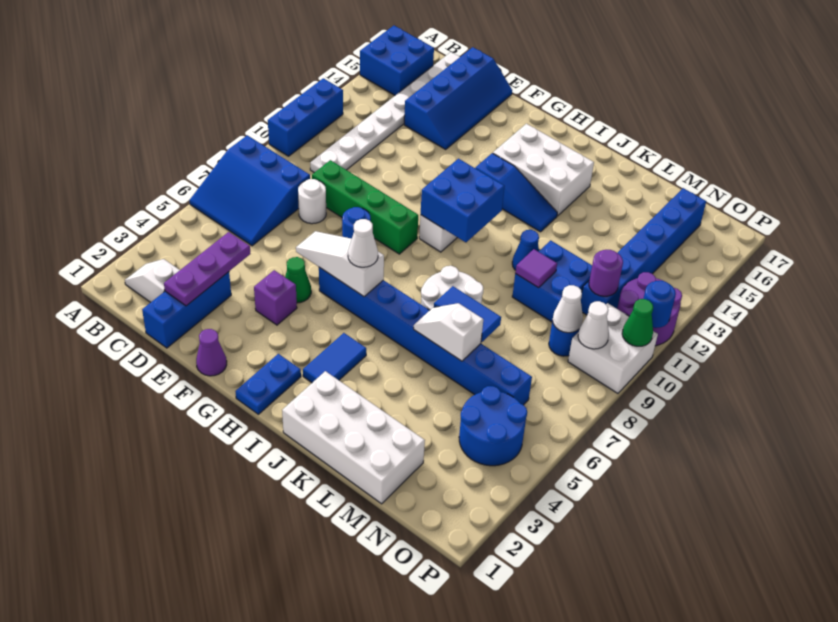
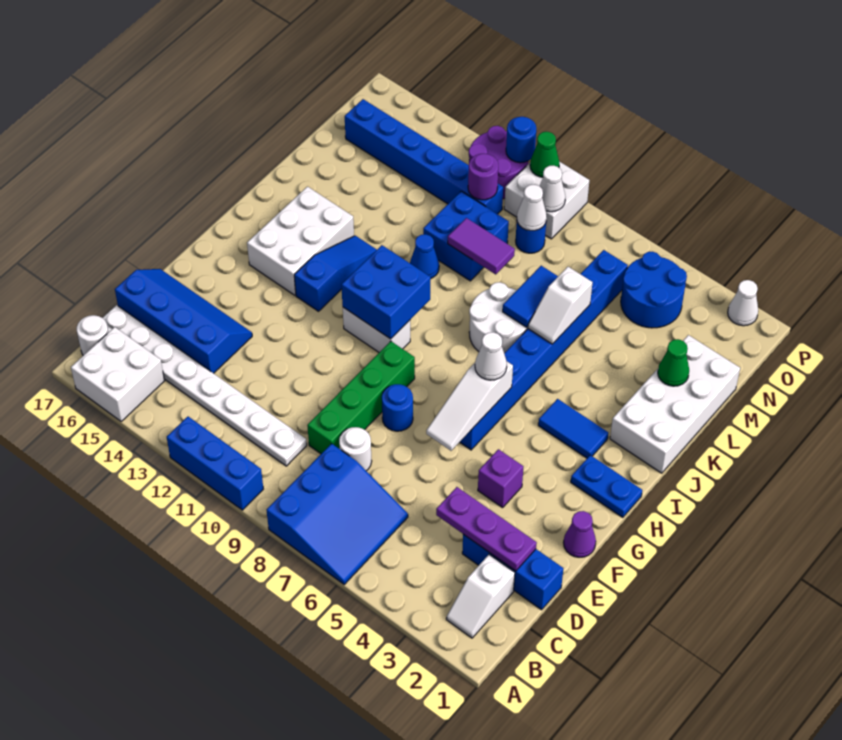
blue 2x2 brick [360,26,434,95] -> white 2x2 brick [71,327,164,421]
none -> white 1x1 round brick [77,315,108,355]
green 1x1 cone [285,257,311,303] -> green 1x1 cone moved to [658,339,689,386]
purple 1x1 tile [515,249,557,288] -> purple 1x2 tile [448,218,515,275]
none -> white 1x1 cone [728,280,758,326]

